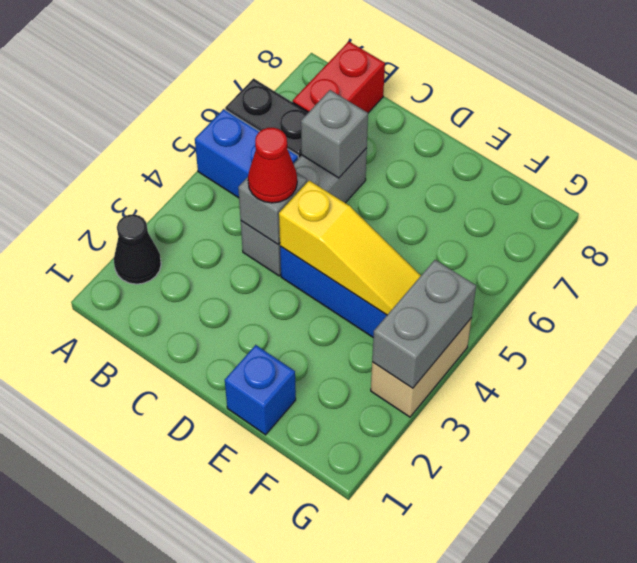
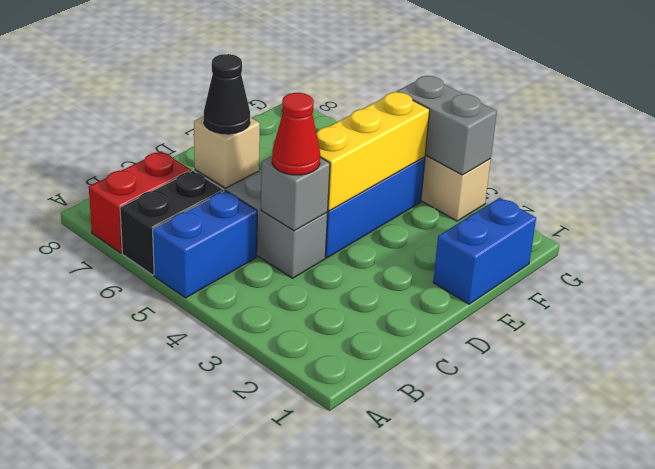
black 1x1 cone [114,214,161,284] -> black 1x1 cone moved to [204,54,250,134]
red 1x2 brick [293,42,385,113] -> red 1x2 brick turned to [89,151,191,253]
grey 1x1 brick [301,90,368,178] -> tan 1x1 brick [194,116,260,188]
yellow 1x3 slope [279,181,421,315] -> yellow 1x3 brick [316,92,430,211]
blue 1x1 brick [225,345,296,435] -> blue 1x2 brick [433,198,536,304]

